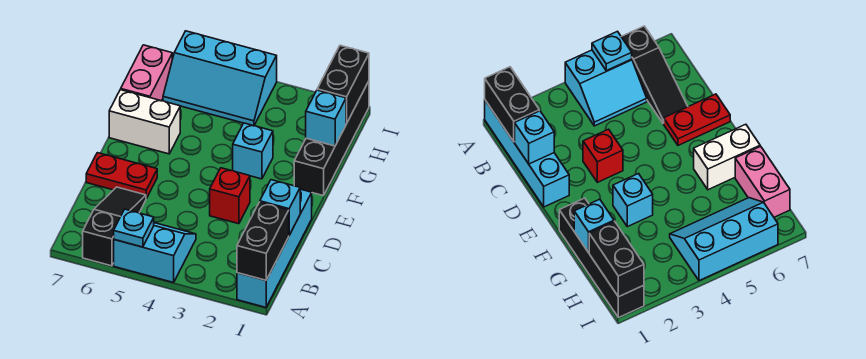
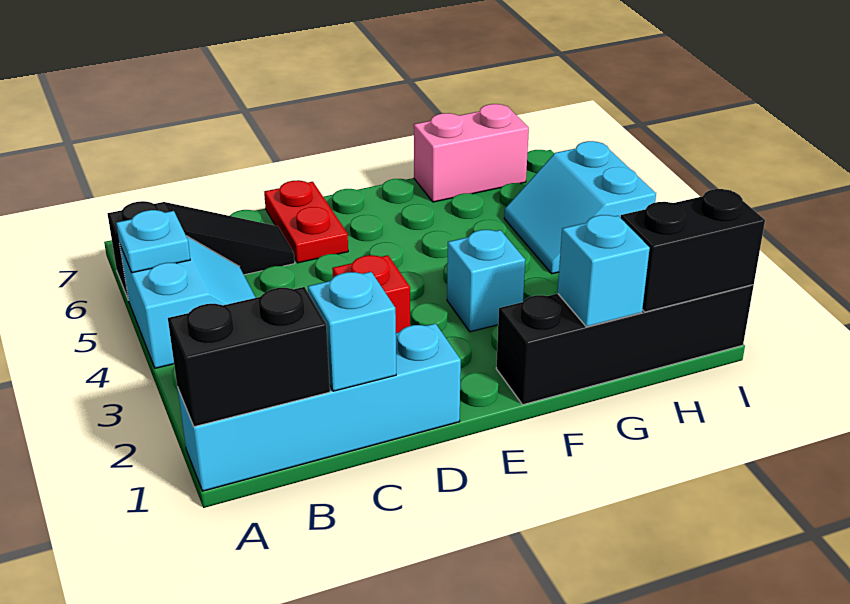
white 1x2 brick [109,90,180,154] -> none
cyan 2x3 slope [163,31,277,126] -> cyan 2x2 slope [504,141,656,274]

